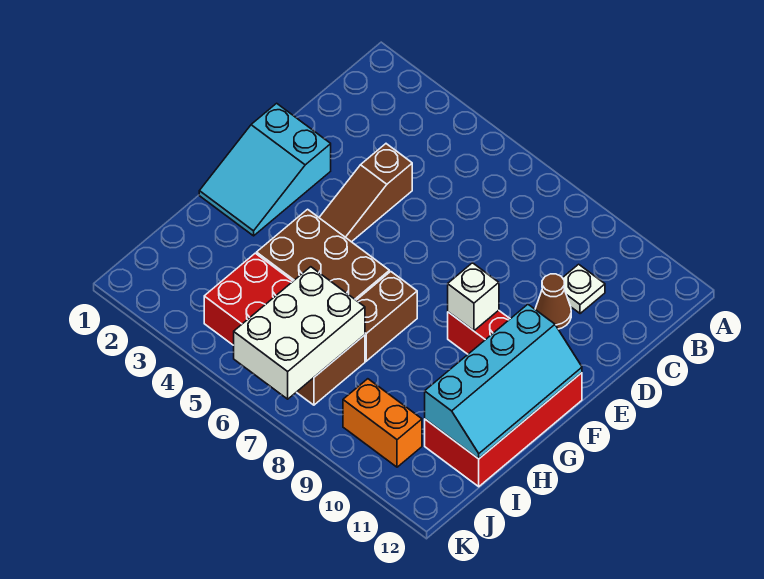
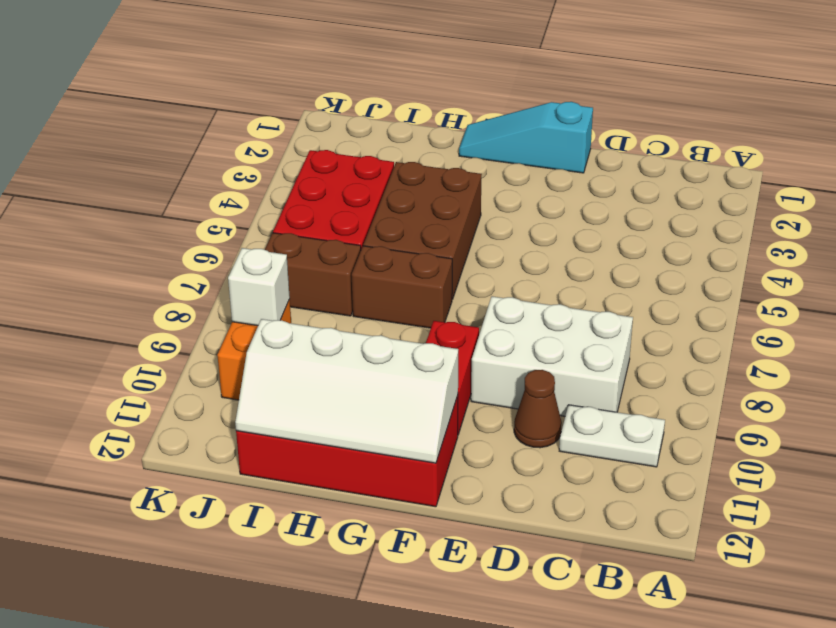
white 1x1 plate [563,264,605,314] -> white 1x2 plate [559,405,665,467]
brown 1x3 slope [319,144,412,242] -> none
cyan 2x3 slope [199,103,331,236] -> cyan 1x3 slope [459,102,593,173]
white 1x1 brick [448,263,499,331] -> white 1x1 brick moved to [228,248,290,326]
cyan 2x4 slope [425,304,582,459] -> white 2x4 slope [235,319,458,463]
white 2x3 brick [234,267,365,399] -> white 2x3 brick moved to [471,296,633,416]

